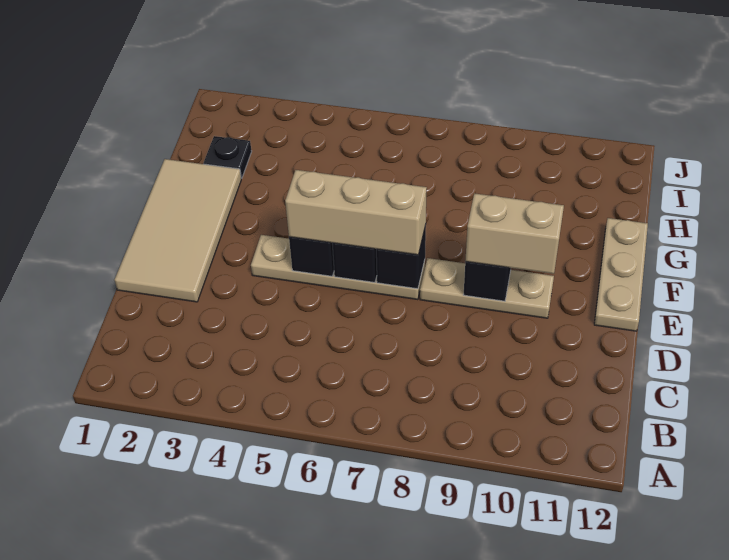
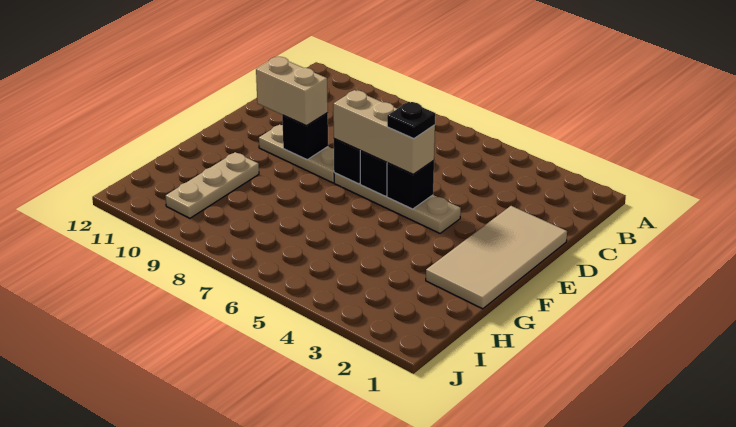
tan 1x3 plate [594,218,648,331] -> tan 1x3 plate moved to [165,152,259,218]
black 1x1 plate [204,136,252,178] -> black 1x1 plate moved to [387,102,435,139]

